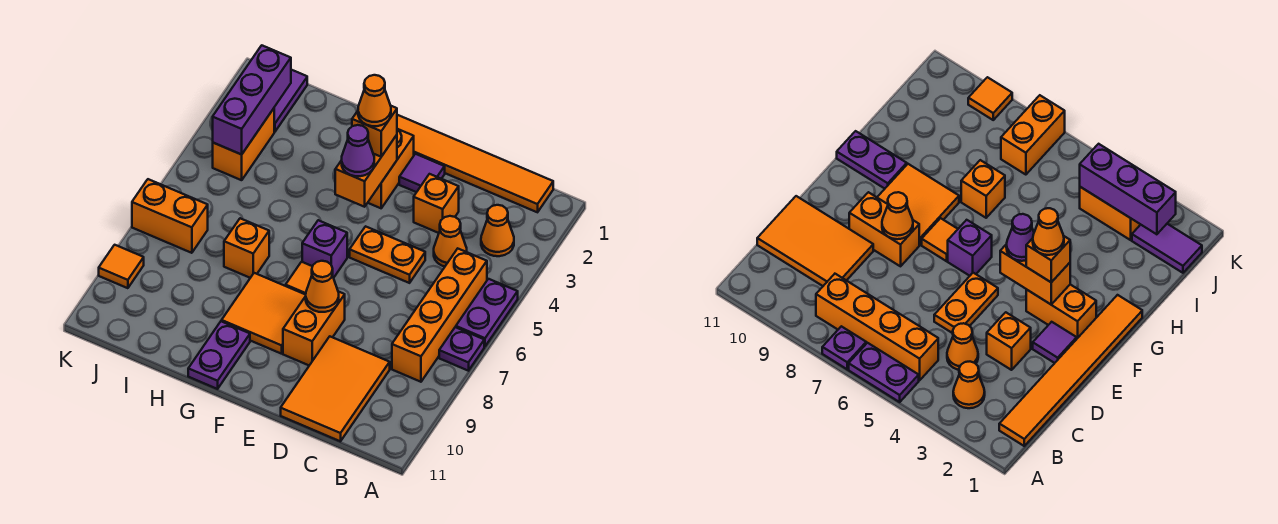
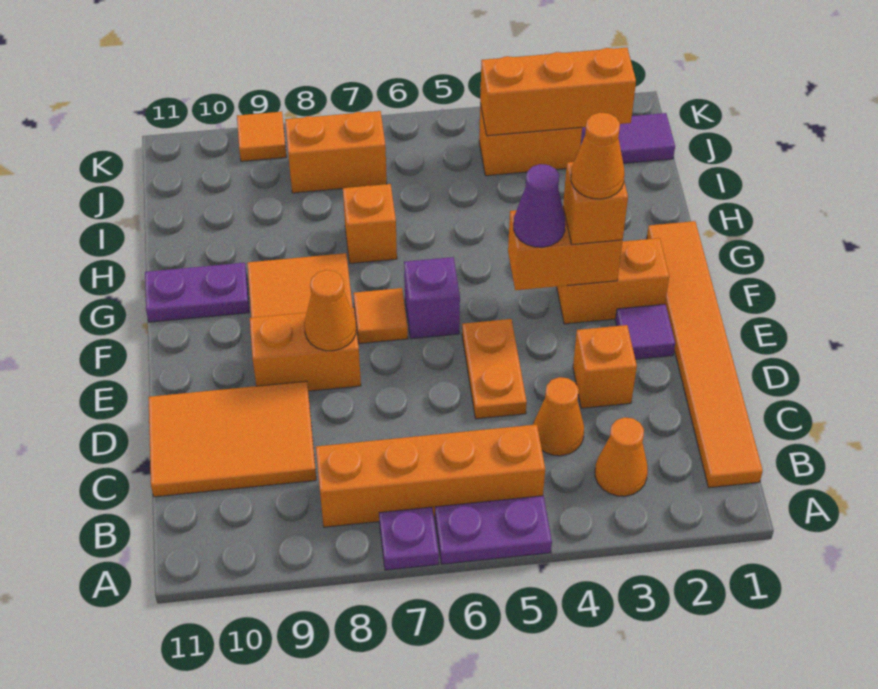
purple 1x3 brick [213,45,291,155] -> orange 1x3 brick [480,48,636,136]
orange 1x2 brick [132,179,208,253] -> orange 1x2 brick turned to [285,111,387,193]

